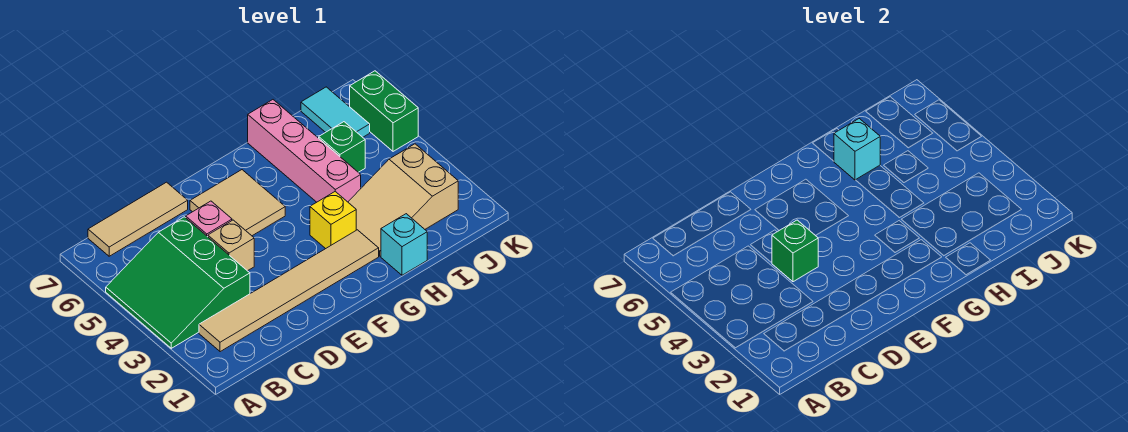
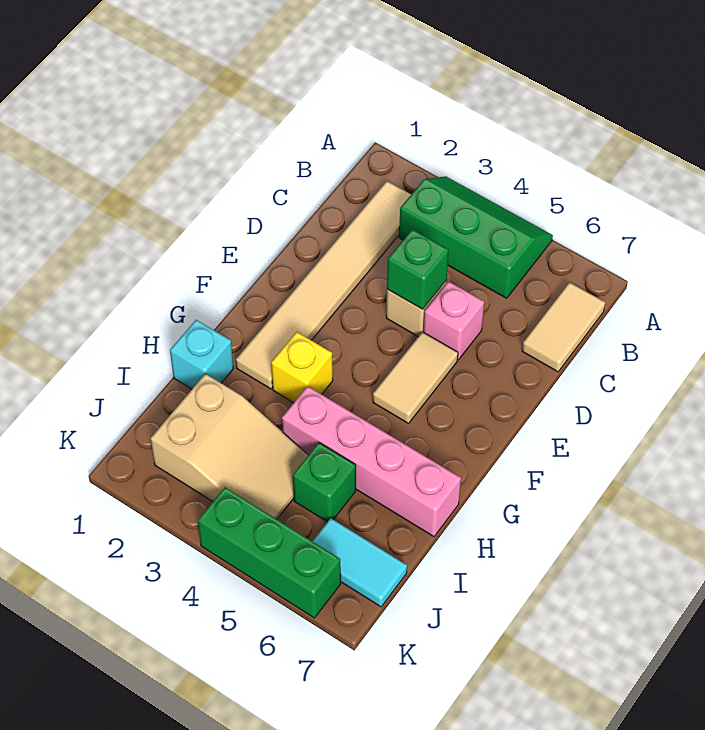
green 3x3 slope [106,217,250,348] -> green 2x3 slope [399,176,553,298]
tan 1x3 tile [88,182,188,256] -> tan 1x2 tile [522,282,605,372]
tan 2x2 tile [190,170,285,236] -> tan 1x2 tile [373,332,458,423]
tan 2x3 slope [348,144,458,256] -> tan 2x3 slope turned to [151,374,308,519]
cyan 1x1 brick [834,119,880,180] -> none
green 1x2 brick [350,71,418,151] -> green 1x3 brick [198,487,341,618]

